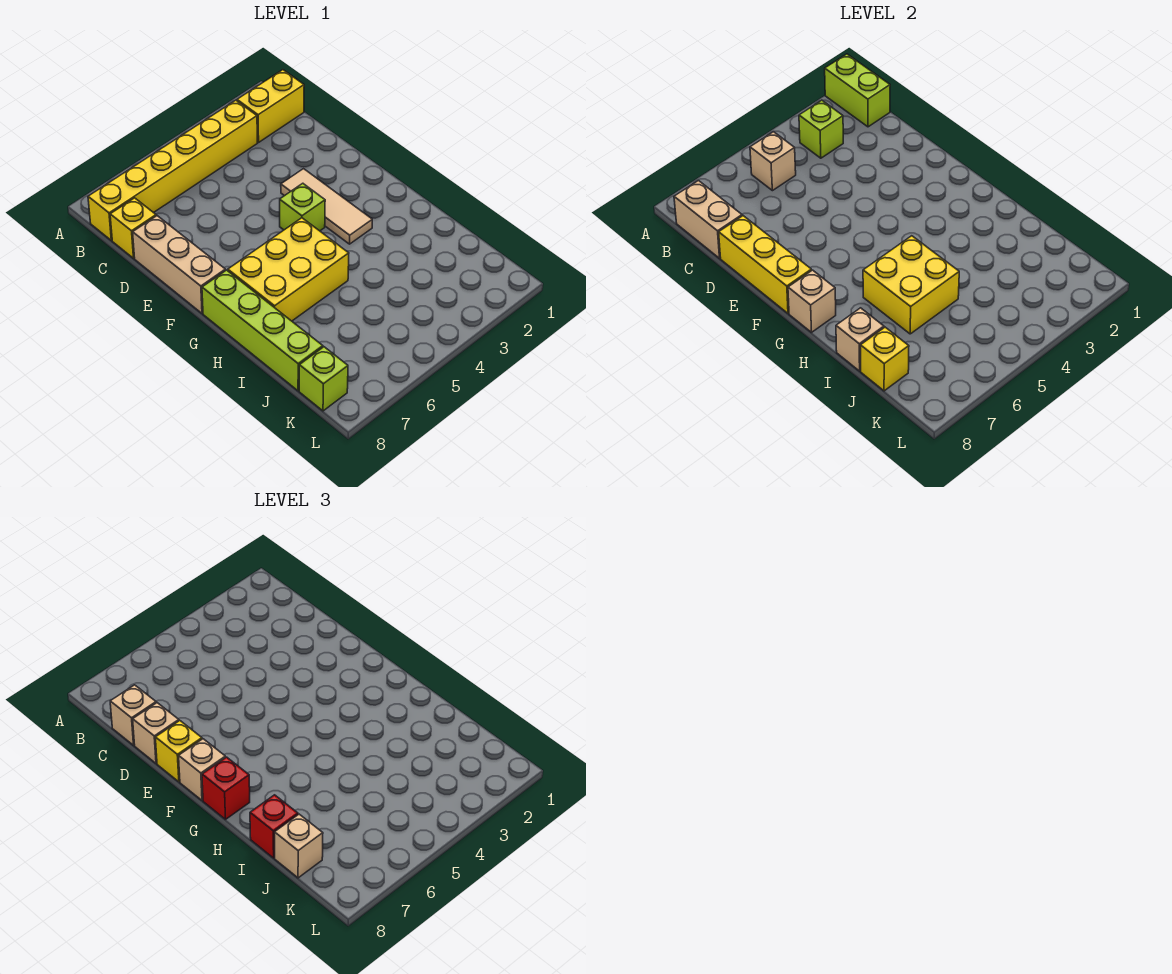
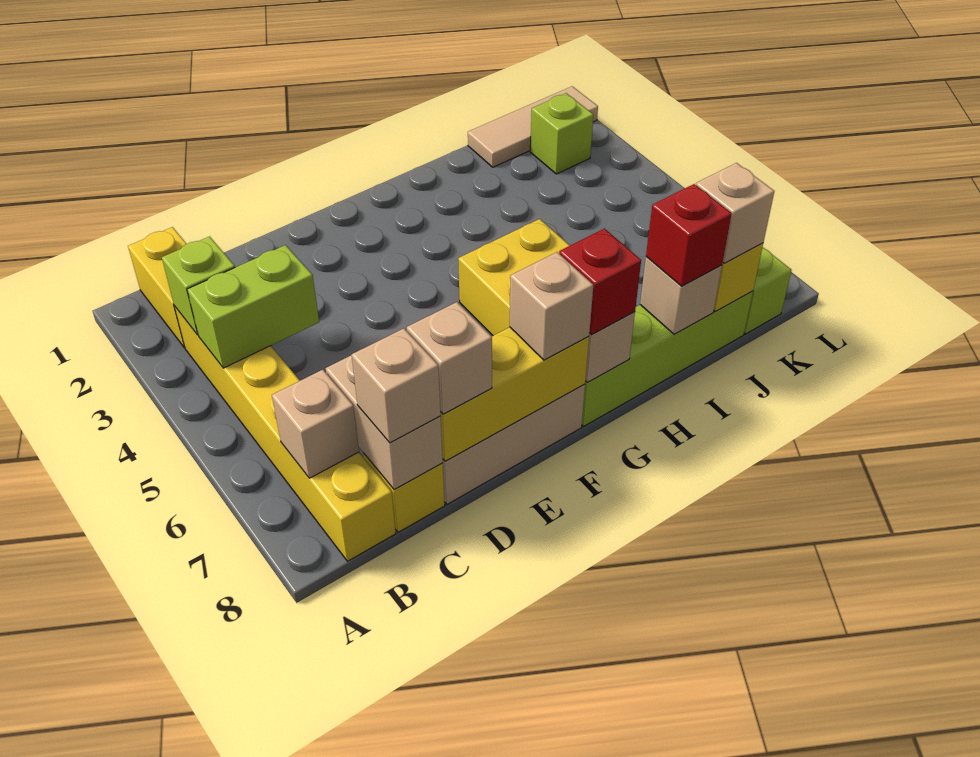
lime 1x2 brick [825,54,890,127] -> lime 1x2 brick moved to [187,245,319,368]
tan 1x1 brick [750,132,796,191] -> tan 1x1 brick moved to [272,370,359,478]
tan 1x2 brick [674,181,742,258] -> tan 1x2 brick turned to [326,355,443,490]
tan 1x3 tile [281,169,372,244] -> tan 1x3 tile moved to [468,86,598,167]
yellow 1x1 brick [155,721,202,782] -> none
lime 1x1 brick [280,183,325,231] -> lime 1x1 brick moved to [530,93,593,174]
yellow 2x2 brick [863,236,959,334] -> none

